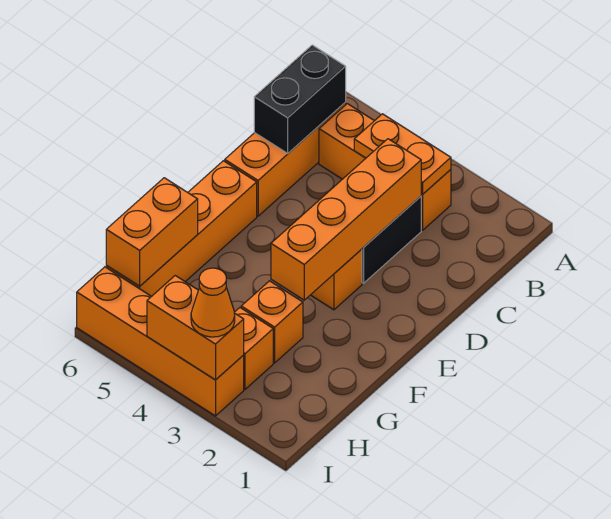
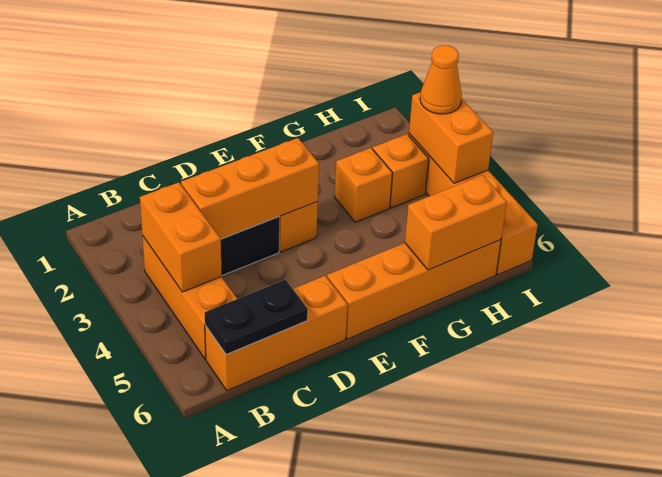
orange 1x2 plate [354,114,451,194] -> orange 1x2 brick [140,182,222,292]
black 1x2 brick [254,45,346,153] -> black 1x2 plate [205,280,308,355]
orange 1x4 brick [271,139,421,300] -> orange 1x3 brick [181,138,319,239]

